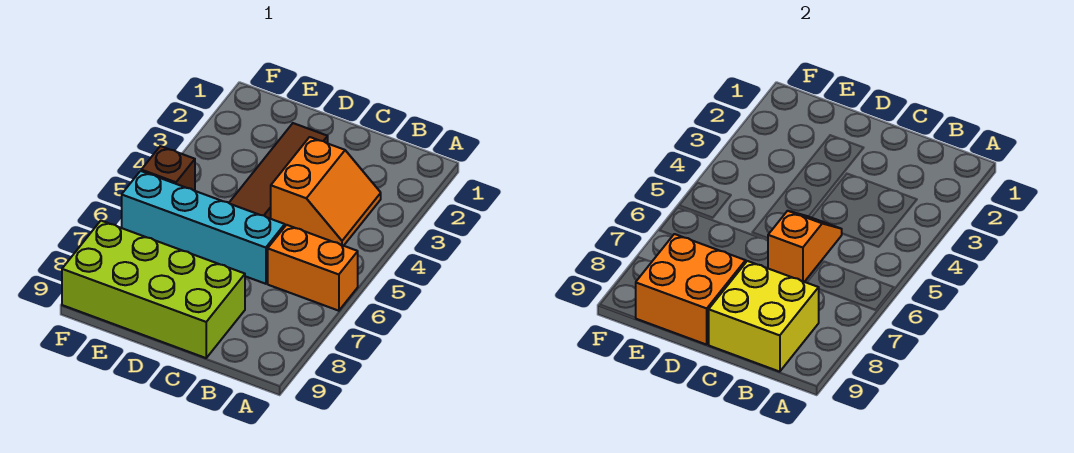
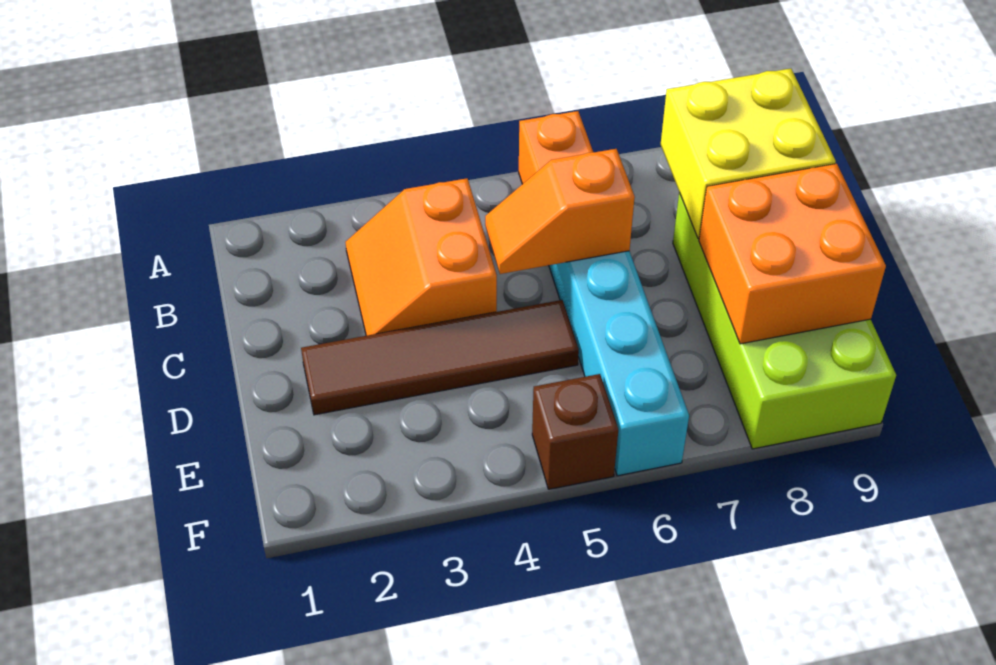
orange 2x2 slope [271,137,381,246] -> orange 2x2 slope turned to [346,178,497,336]

